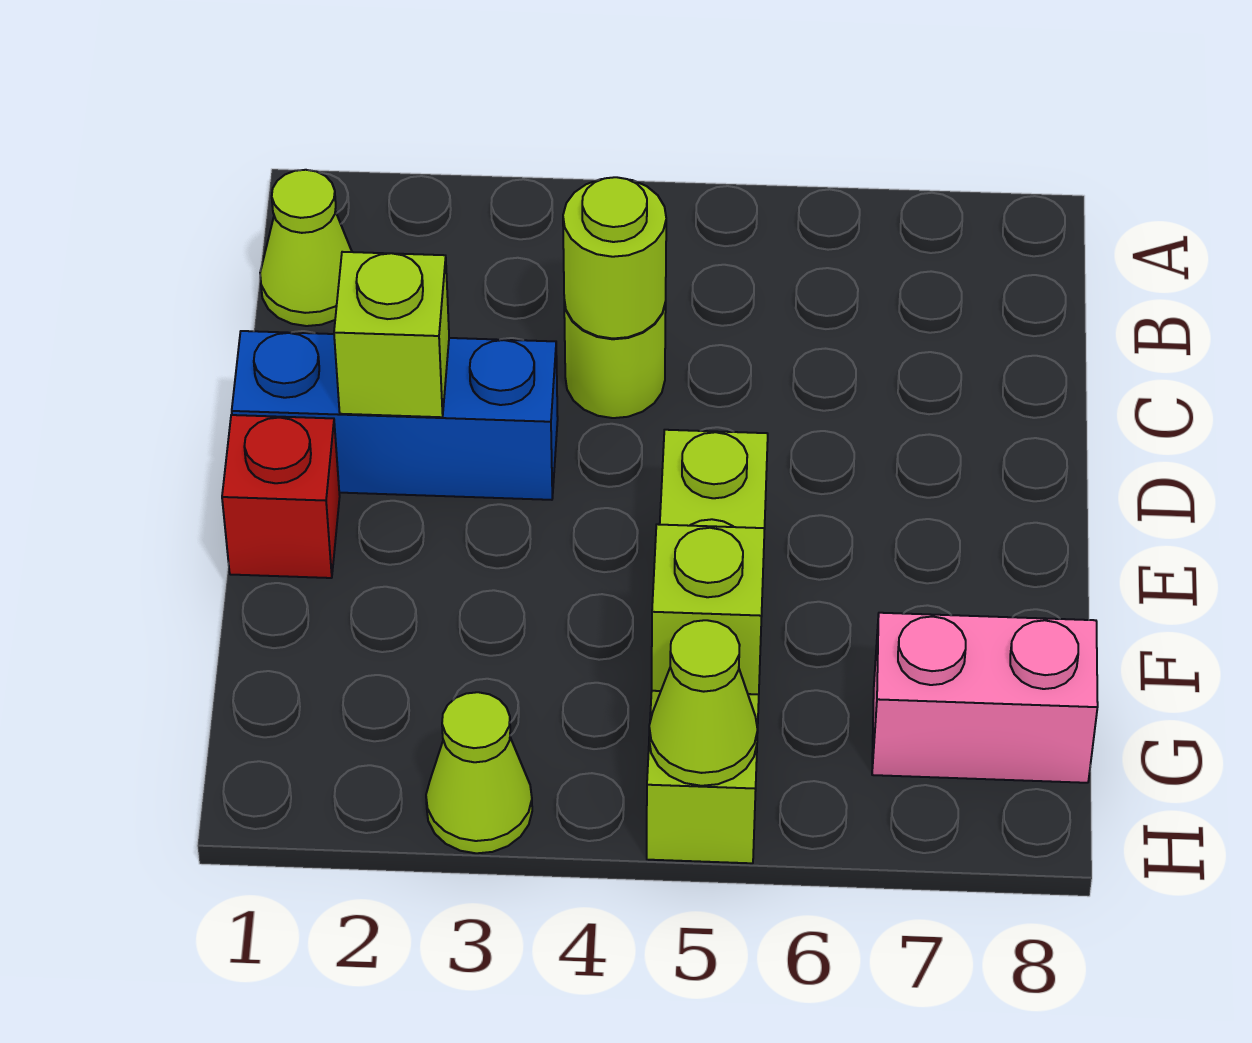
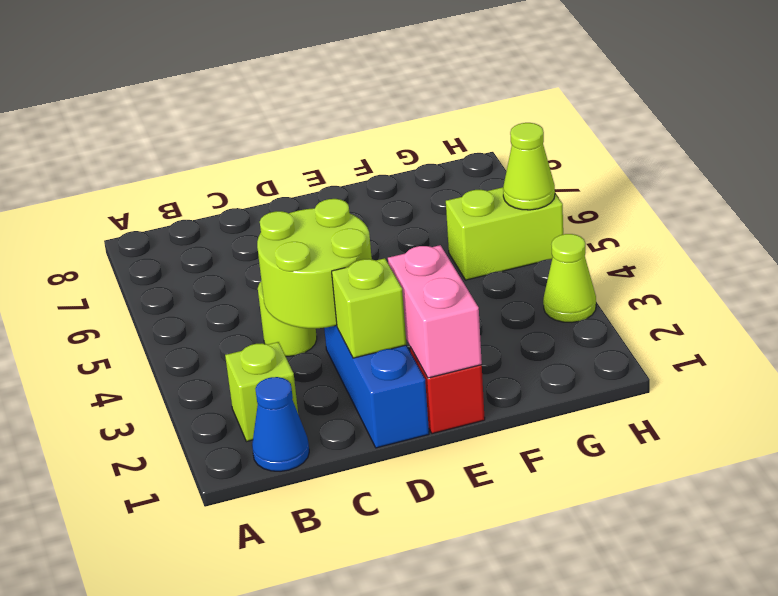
lime 1x1 cone [260,170,352,326] -> blue 1x1 cone [252,377,309,471]
lime 1x1 round brick [563,177,666,339] -> lime 2x2 round brick [257,199,372,328]
lime 1x4 brick [647,430,768,863] -> lime 1x2 brick [446,187,563,280]
lime 1x1 brick [652,524,765,694] -> lime 1x1 brick moved to [225,342,298,442]
pink 1x2 brick [872,613,1098,783] -> pink 1x2 brick moved to [388,245,482,378]

